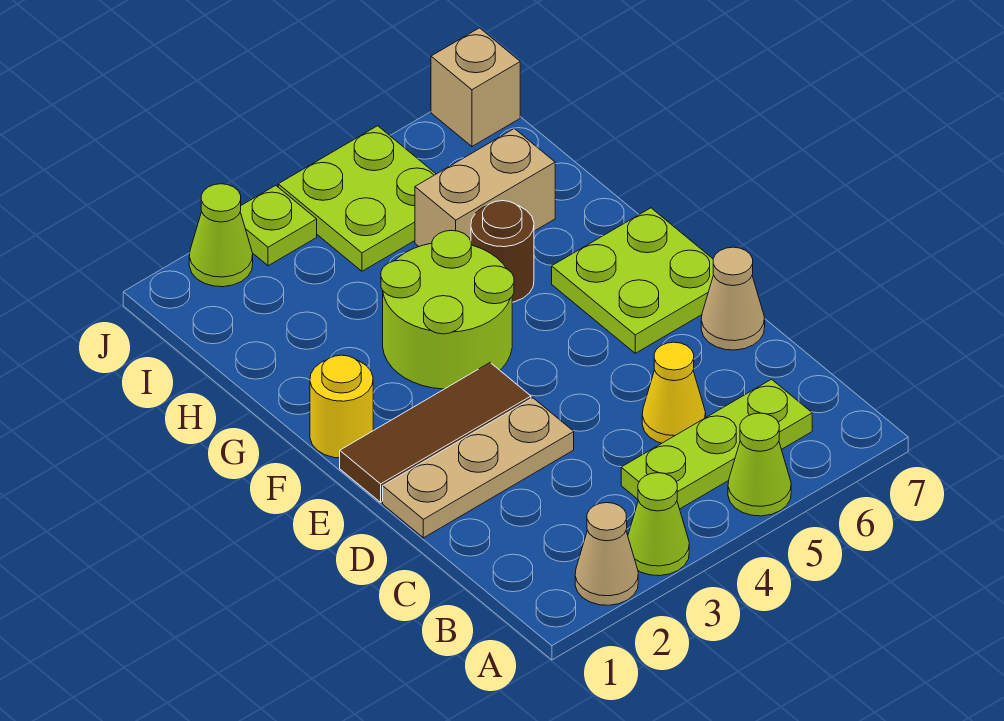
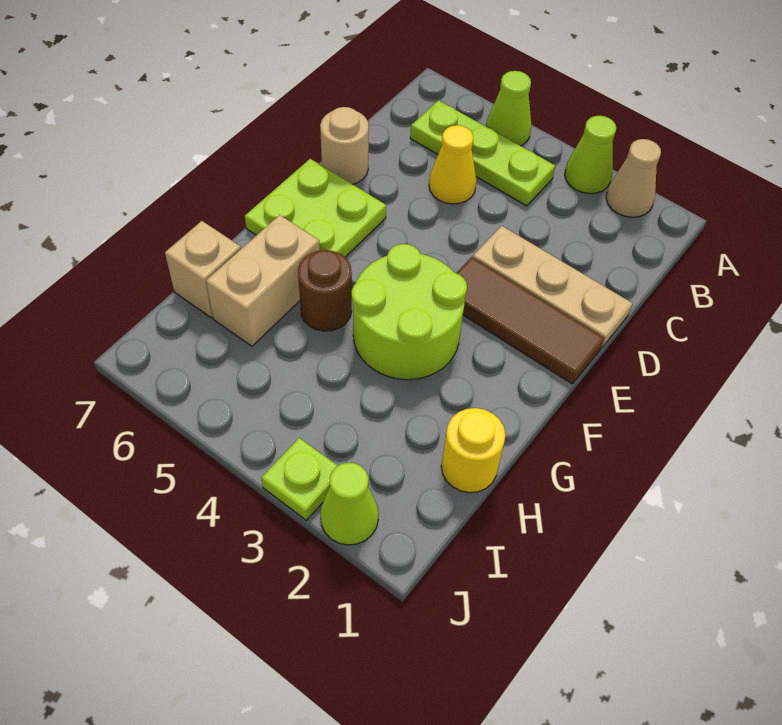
tan 1x1 cone [701,247,765,350] -> tan 1x1 round brick [320,107,369,184]
yellow 1x1 round brick [310,355,373,458] -> yellow 1x1 round brick moved to [441,408,506,493]
tan 1x2 brick [415,129,555,246] -> tan 1x2 brick turned to [206,215,320,346]
lime 2x2 plate [278,126,436,271] -> none
tan 1x1 brick [431,28,520,146] -> tan 1x1 brick moved to [165,221,241,318]

